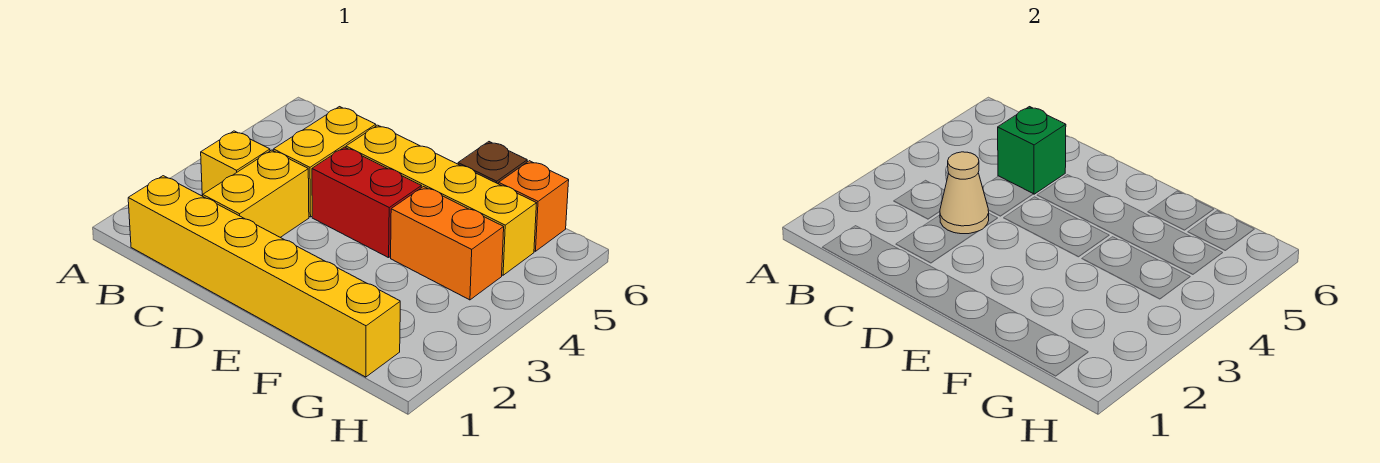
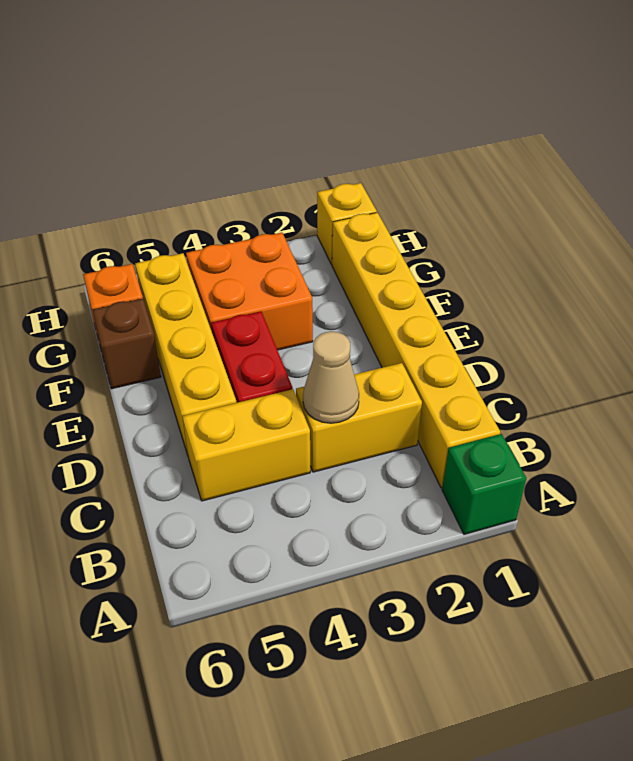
yellow 1x1 brick [201,131,270,196] -> yellow 1x1 brick moved to [317,183,377,265]
green 1x1 brick [998,107,1066,194] -> green 1x1 brick moved to [442,434,526,534]
orange 1x2 brick [391,187,504,300] -> orange 2x2 brick [186,233,313,350]

